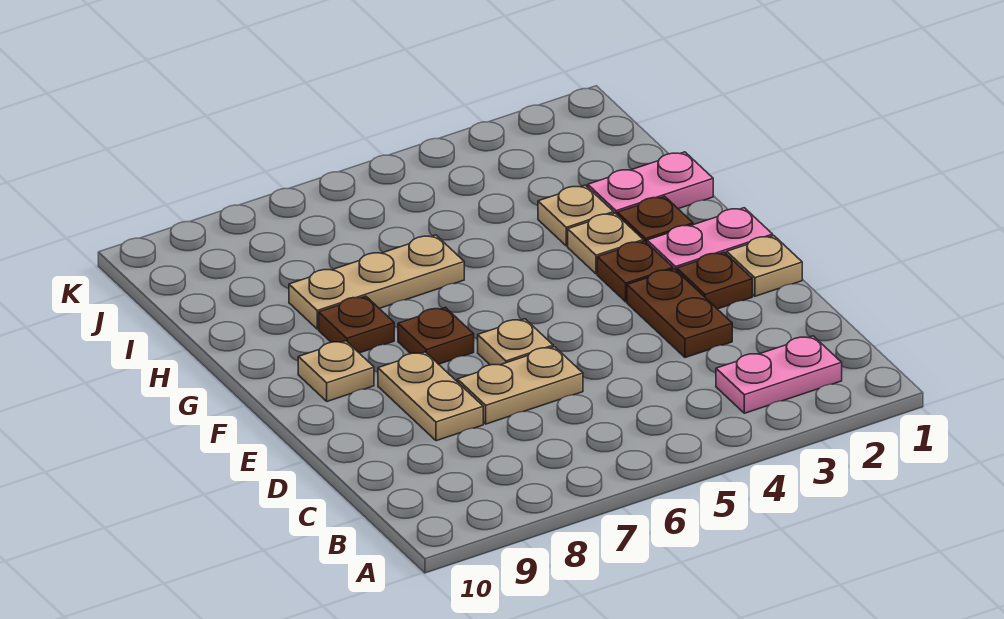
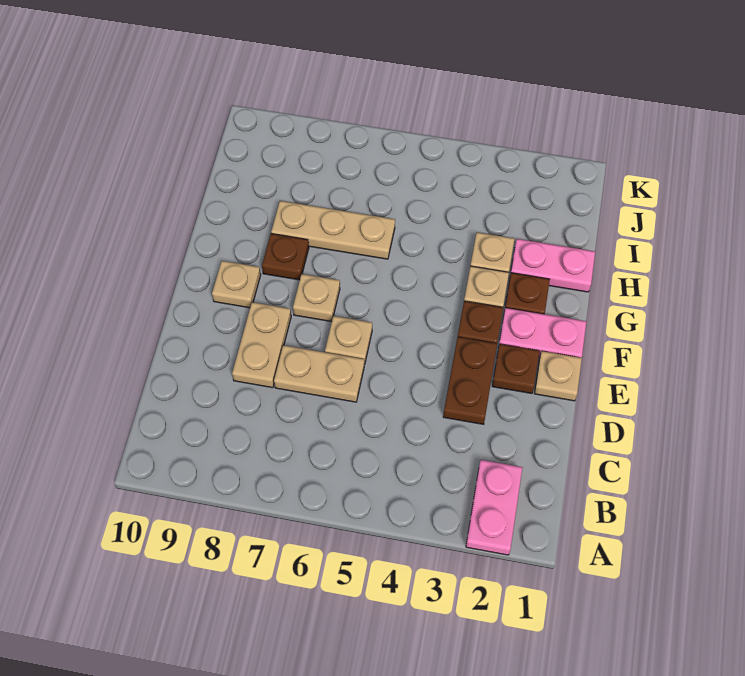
pink 1x2 plate [716,336,842,413] -> pink 1x2 plate turned to [466,460,522,555]
brown 1x1 plate [398,308,474,364] -> tan 1x1 plate [293,274,340,322]

